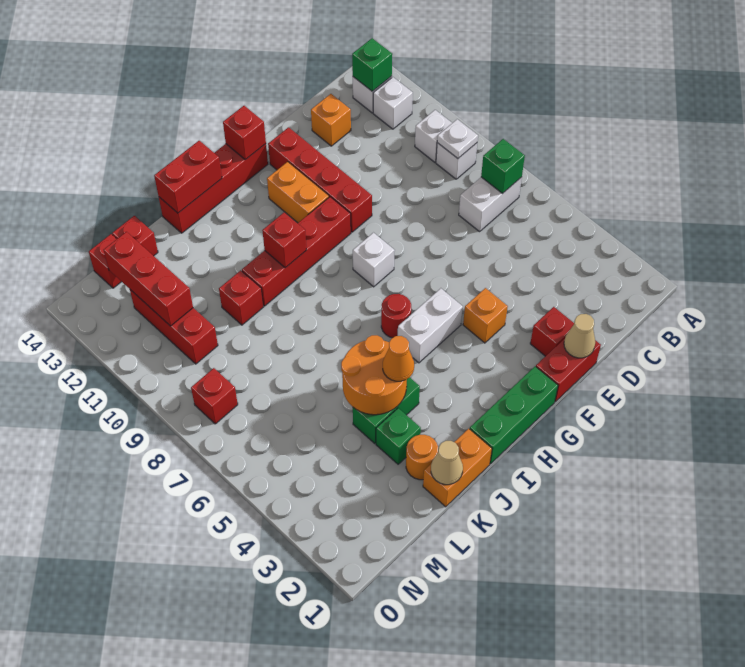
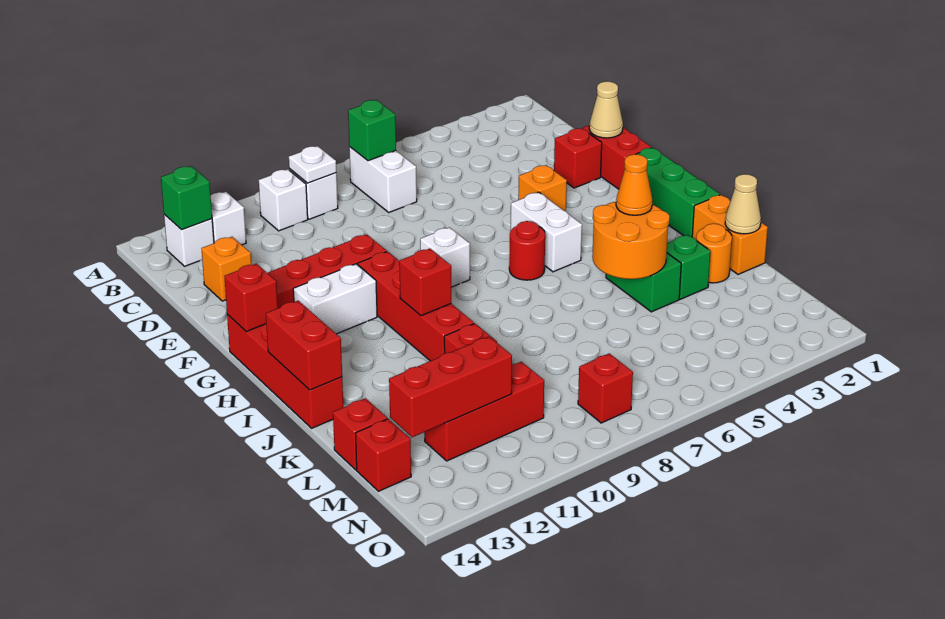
orange 1x2 brick [267,162,329,223] -> white 1x2 brick [293,264,377,334]

